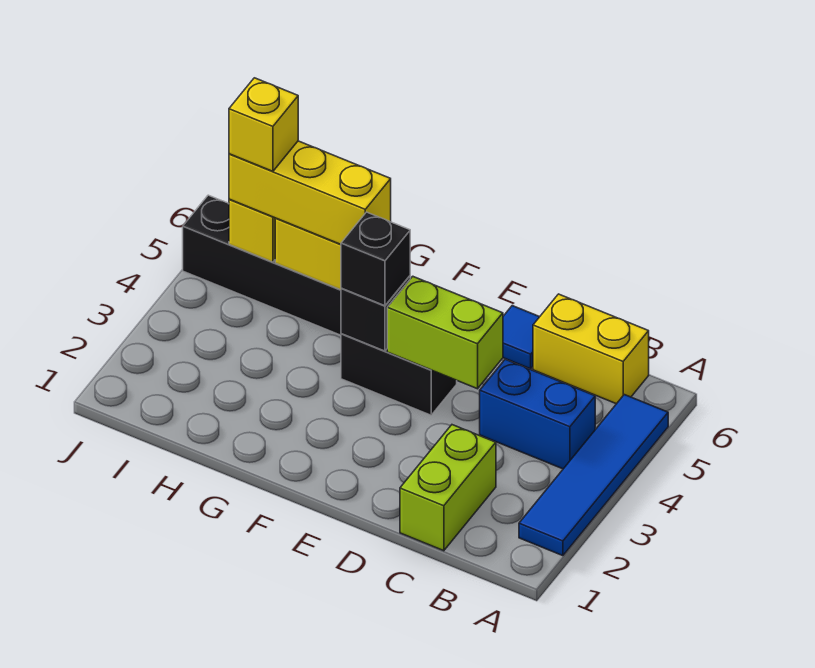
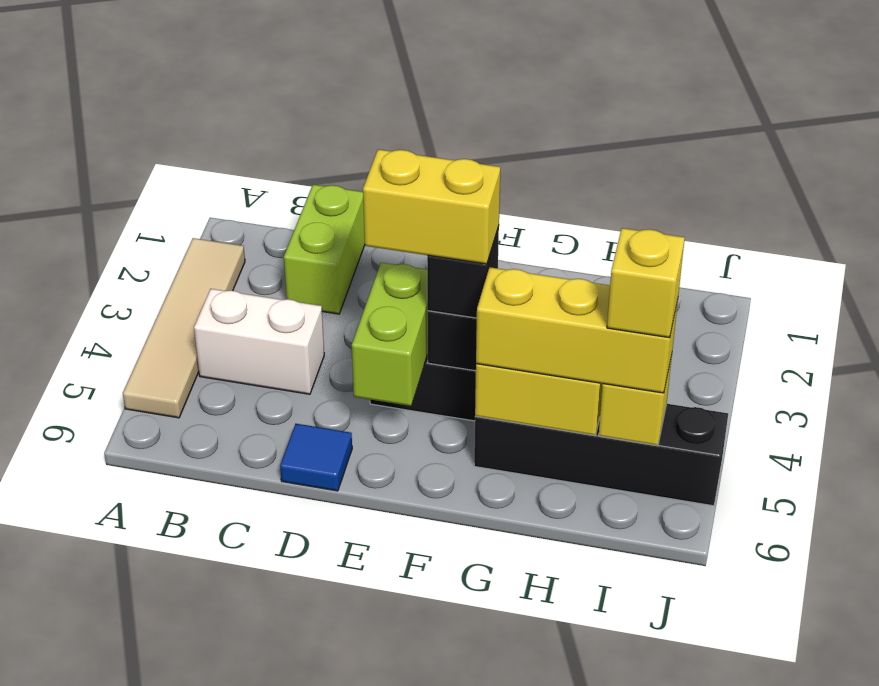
blue 1x4 tile [519,395,668,556] -> tan 1x4 tile [123,238,245,418]
blue 1x2 brick [480,359,595,469] -> white 1x2 brick [194,289,324,394]
yellow 1x2 brick [533,294,649,404] -> yellow 1x2 brick moved to [363,149,500,264]
lime 1x2 brick [387,276,503,389] -> lime 1x2 brick turned to [352,263,428,406]

